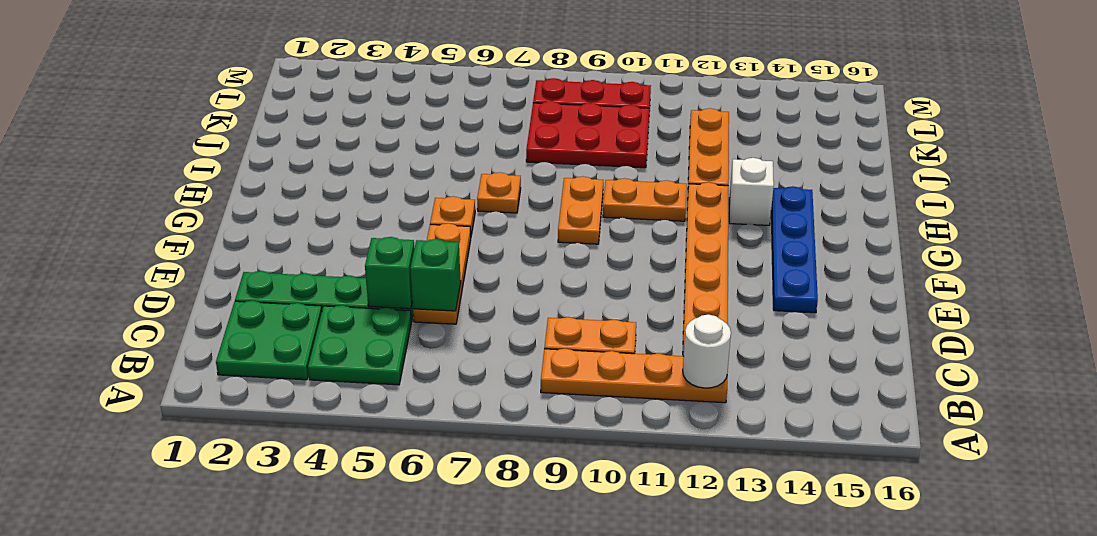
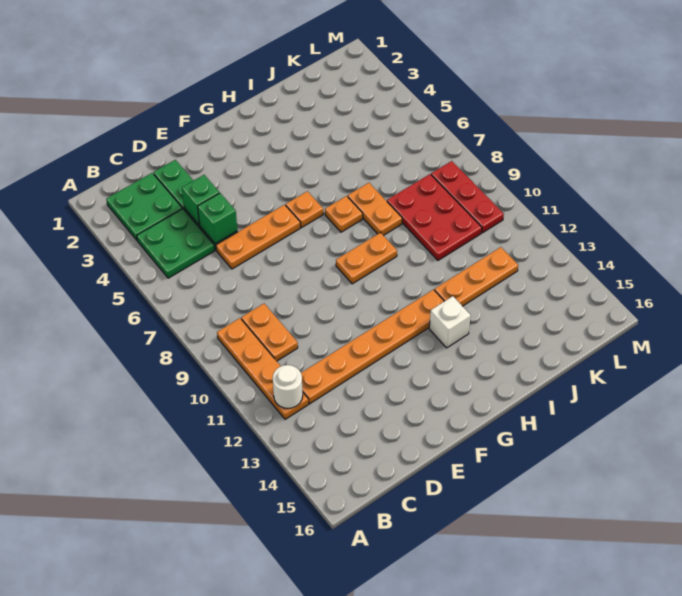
green 1x1 brick [410,239,461,311] -> green 1x1 brick moved to [182,175,220,225]
blue 1x4 plate [771,186,818,313] -> none
orange 1x2 plate [603,178,687,221] -> orange 1x2 plate moved to [348,183,402,236]

